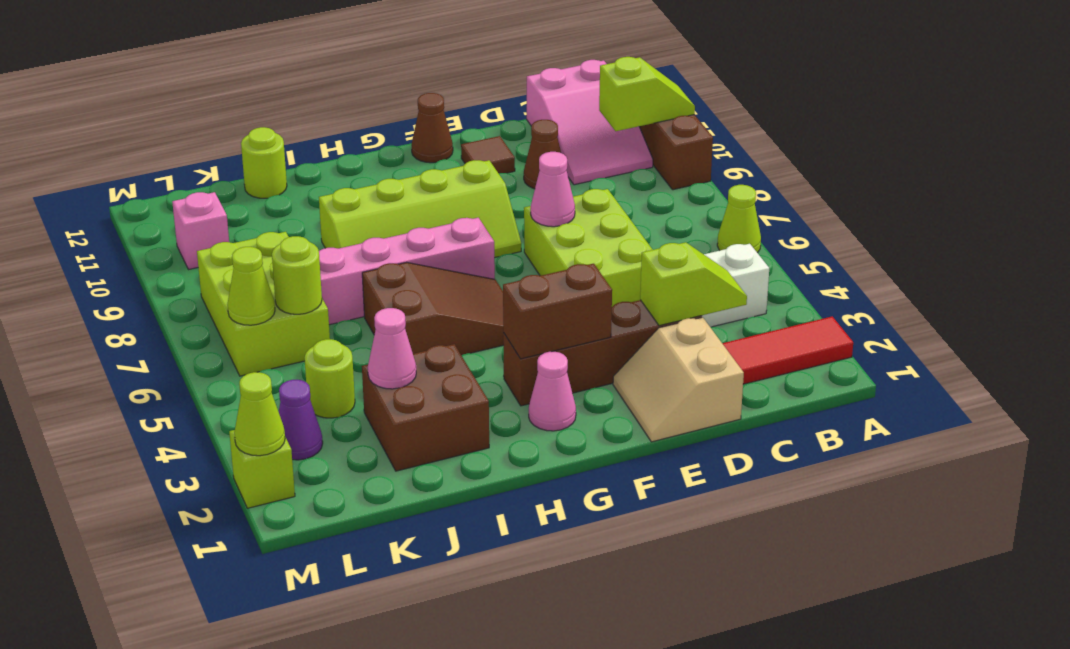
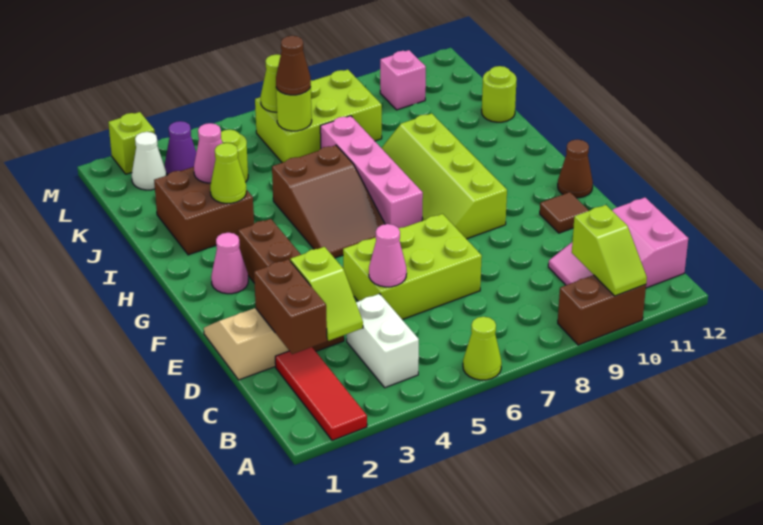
brown 1x1 cone [524,120,561,189] -> brown 1x1 cone moved to [276,36,311,95]
pink 1x1 cone [531,152,575,227] -> pink 1x1 cone moved to [369,224,407,287]
brown 1x2 brick [503,264,612,359] -> brown 1x2 brick moved to [254,259,327,354]
none -> white 1x1 cone [132,132,167,190]
lime 1x1 cone [234,372,285,456] -> lime 1x1 cone moved to [210,143,246,203]

